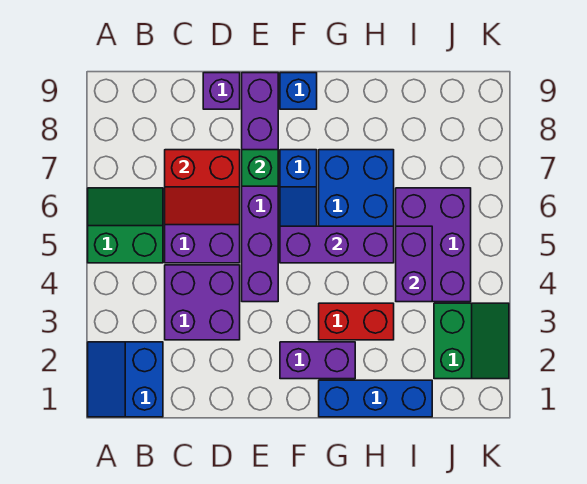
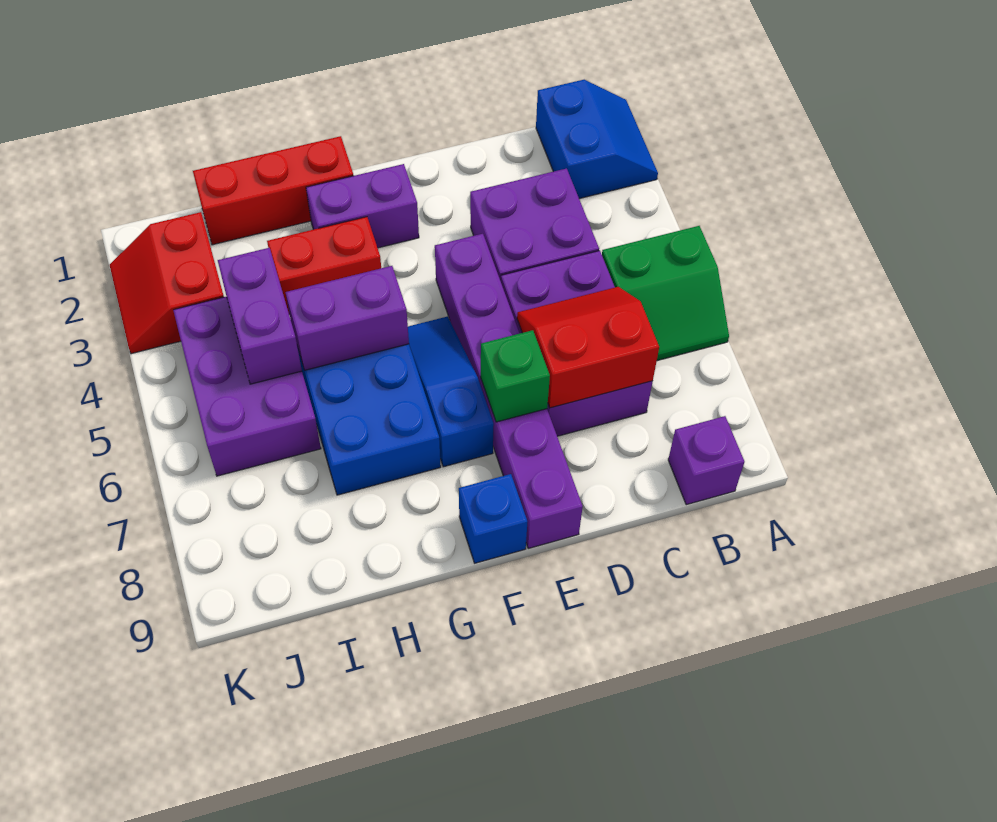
purple 1x1 brick [203,73,240,109] -> purple 1x1 brick moved to [668,416,745,505]
purple 1x3 brick [280,226,394,263] -> purple 1x2 brick [285,266,409,370]
blue 1x3 brick [319,380,432,417] -> red 1x3 brick [193,136,354,245]
green 2x2 slope [434,303,509,379] -> red 2x2 slope [110,212,224,354]

